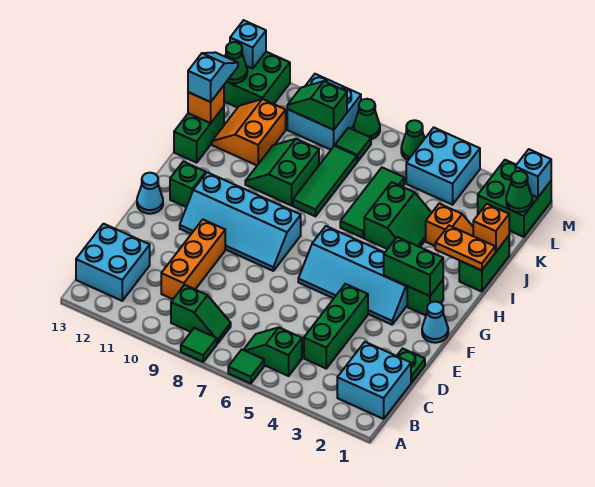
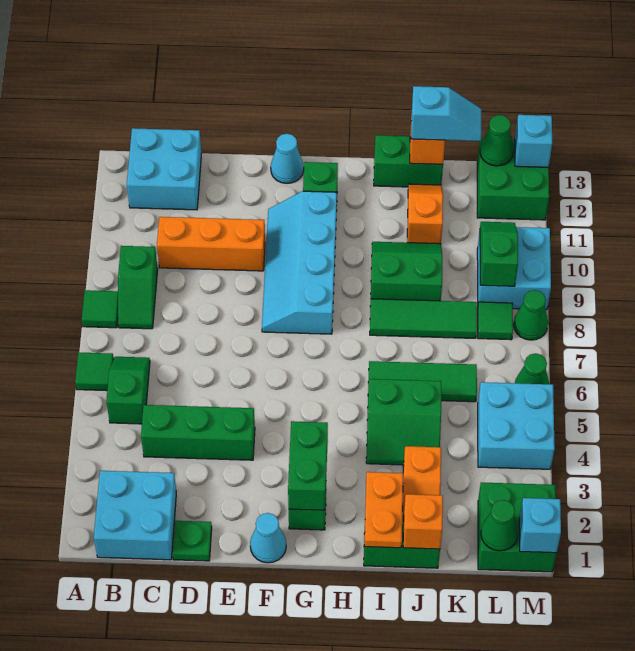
cyan 2x4 slope [298,226,407,325] -> none
orange 2x2 slope [212,99,286,165] -> orange 1x2 slope [407,184,443,244]

